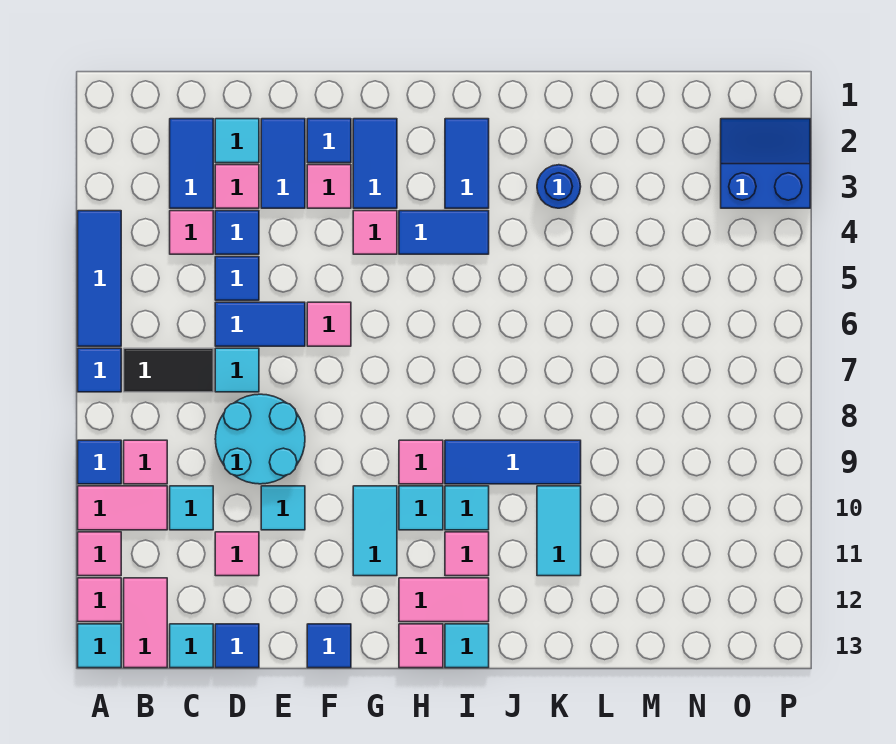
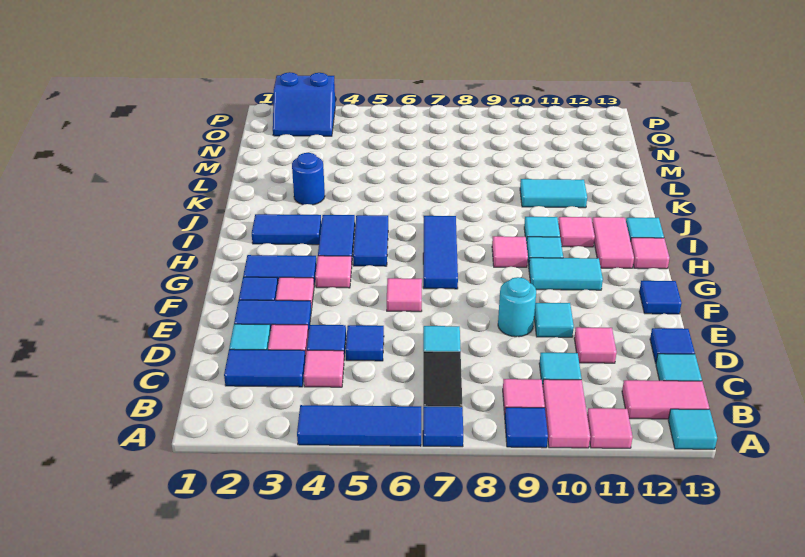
pink 1x1 tile [78,578,121,622] -> none
blue 1x2 tile [215,302,305,346] -> blue 1x2 tile moved to [353,215,388,266]
cyan 2x2 round brick [215,394,305,484] -> cyan 1x1 round brick [498,277,536,337]
blue 1x3 tile [445,440,581,484] -> blue 1x3 tile moved to [423,216,458,289]
blue 2x2 slope [721,119,810,208] -> blue 2x2 slope turned to [273,72,335,136]

